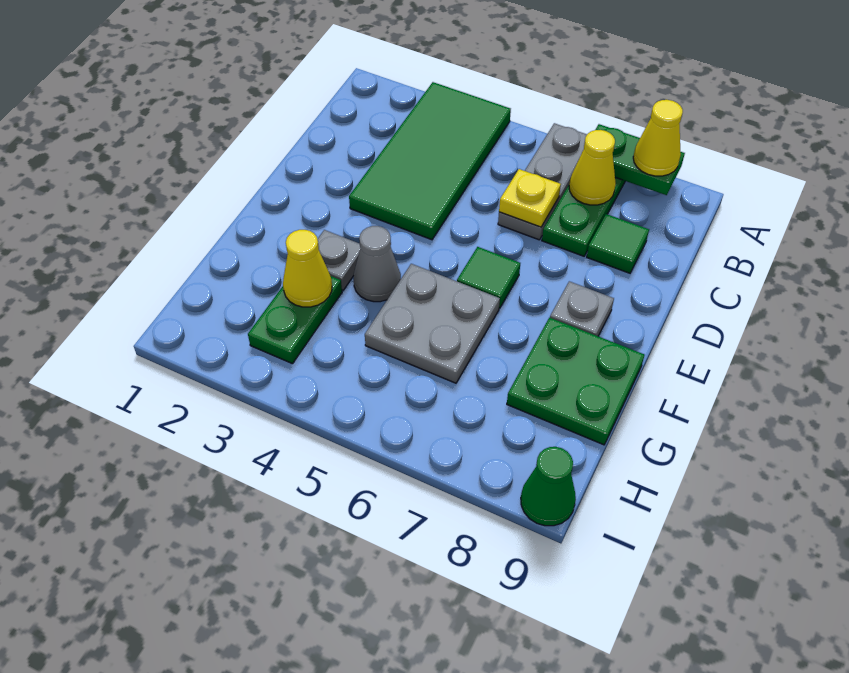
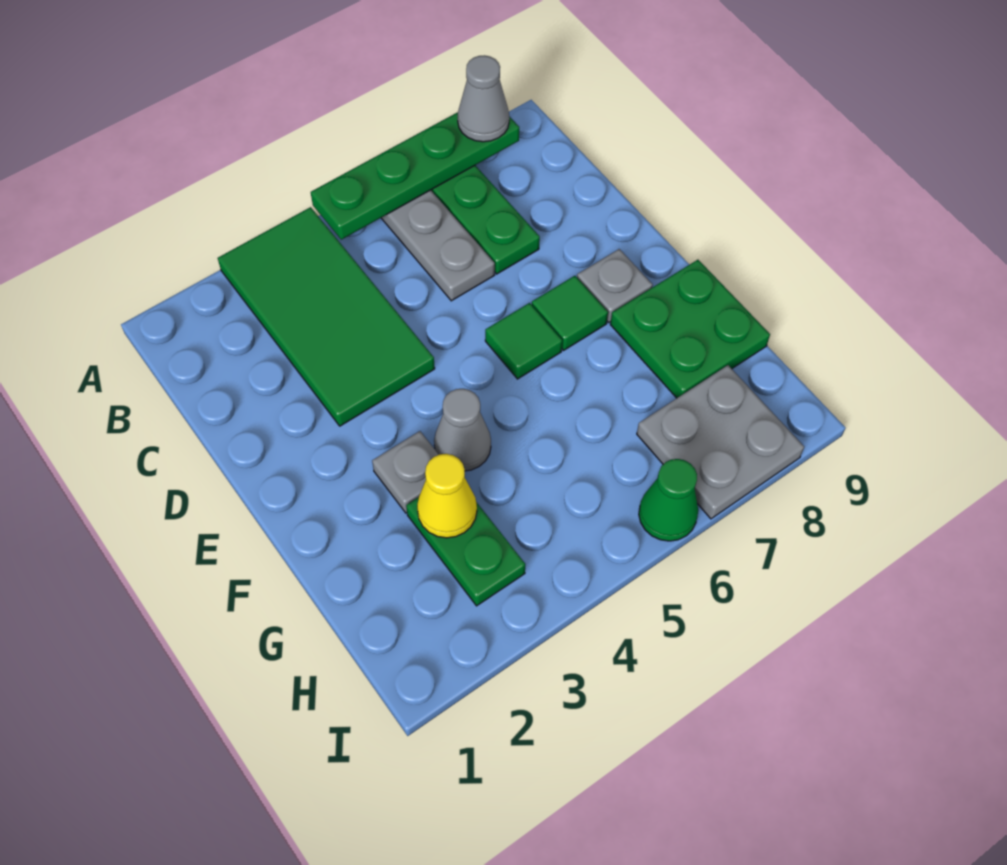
green 1x2 plate [595,124,685,195] -> green 1x4 plate [311,112,519,240]
yellow 1x1 cone [633,100,683,176] -> grey 1x1 cone [458,55,509,142]
yellow 1x1 cone [569,130,616,205] -> none
yellow 1x1 plate [499,169,561,227] -> none
green 1x1 tile [587,214,649,273] -> green 1x1 tile moved to [532,276,608,350]
grey 2x2 plate [365,264,500,383] -> grey 2x2 plate moved to [637,365,804,519]
green 1x1 cone [521,447,576,526] -> green 1x1 cone moved to [639,459,698,541]

